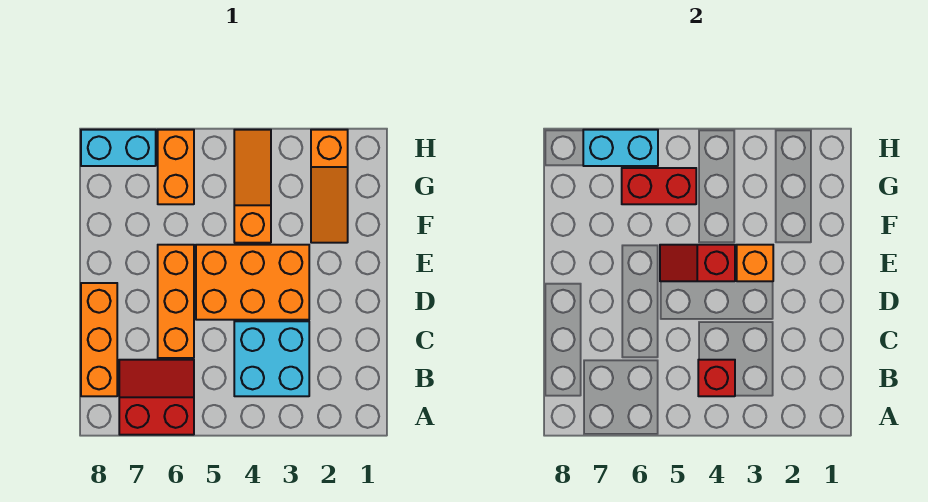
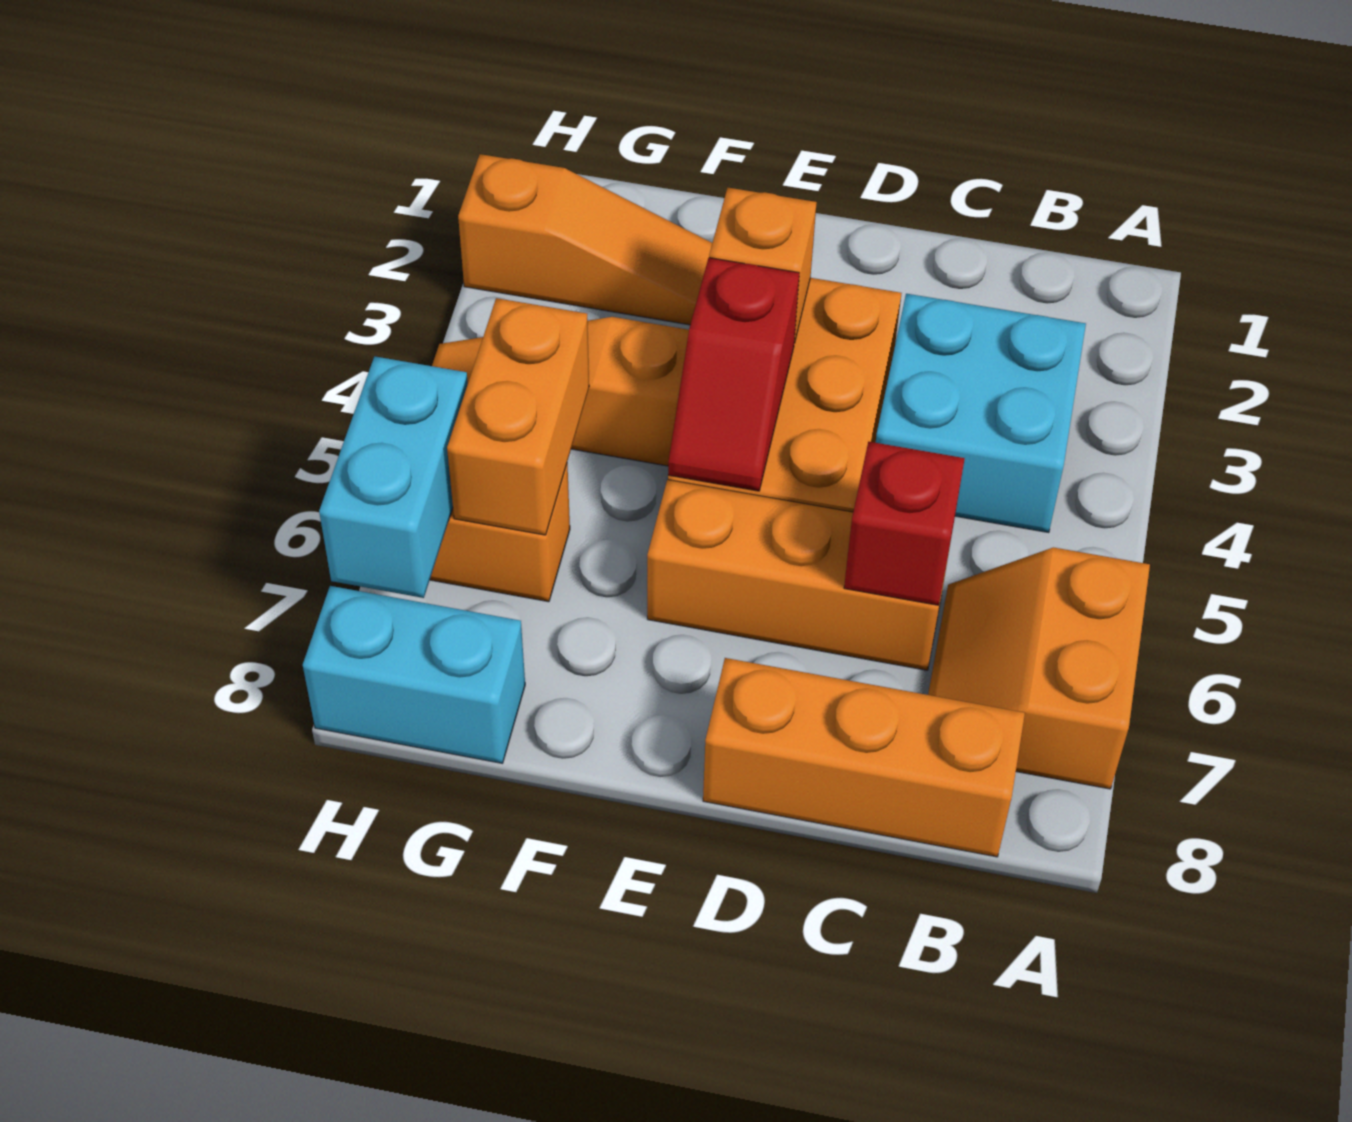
red 2x2 slope [119,360,194,435] -> orange 2x2 slope [928,547,1150,789]
red 1x1 brick [698,360,735,396] -> red 1x1 brick moved to [844,442,965,605]
red 1x2 brick [622,168,696,204] -> orange 1x2 brick [447,298,589,535]
cyan 1x2 brick [81,130,156,166] -> cyan 1x2 brick turned to [303,586,525,763]

